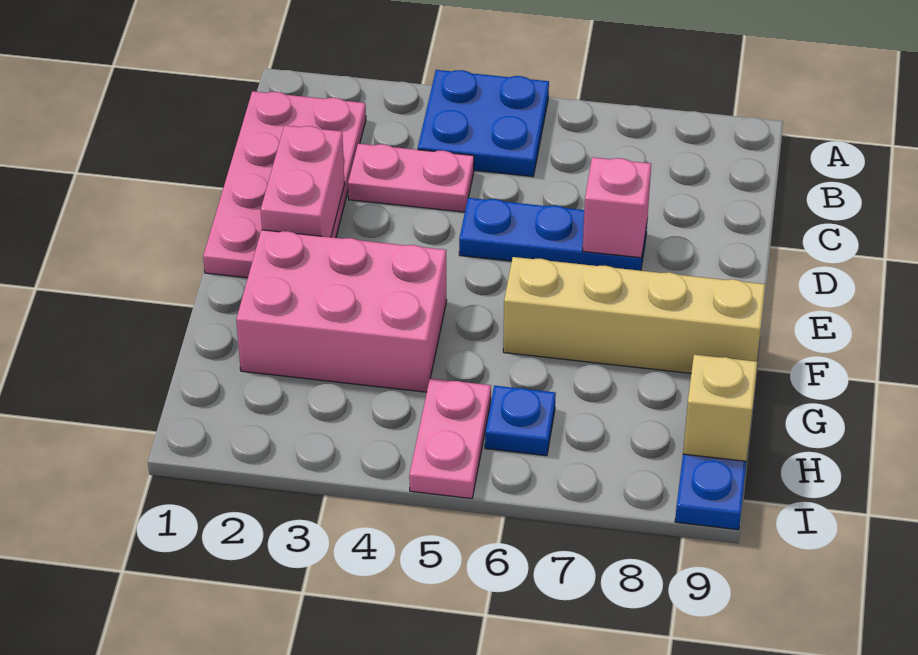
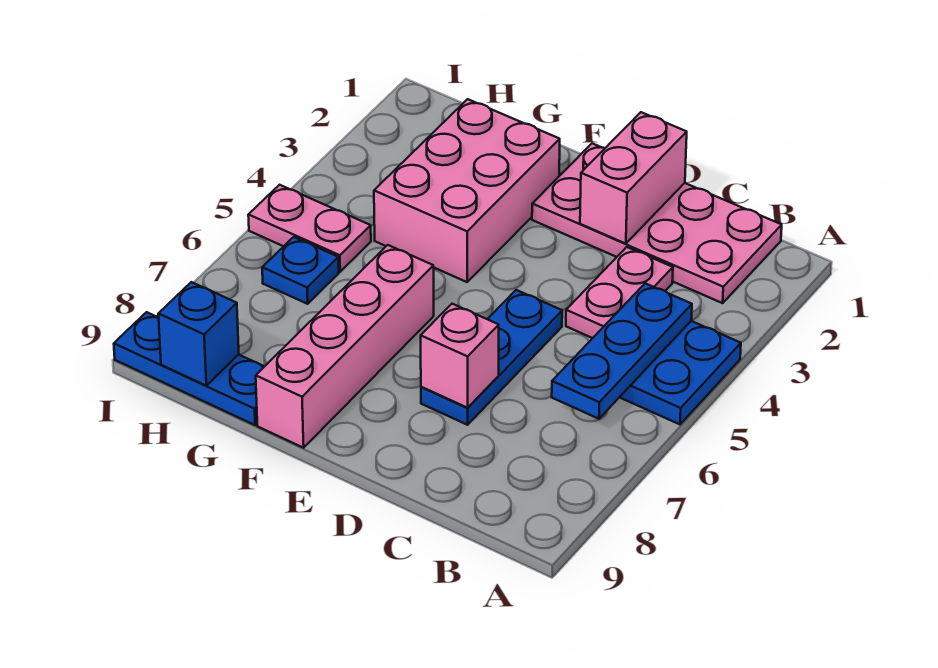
none -> blue 1x3 plate [552,283,692,419]
pink 1x2 brick [261,125,345,237] -> pink 1x2 brick turned to [580,112,687,244]
tan 1x4 brick [503,257,765,373] -> pink 1x4 brick [256,245,434,448]
tan 1x1 brick [683,355,757,461] -> blue 1x1 brick [158,282,239,386]

